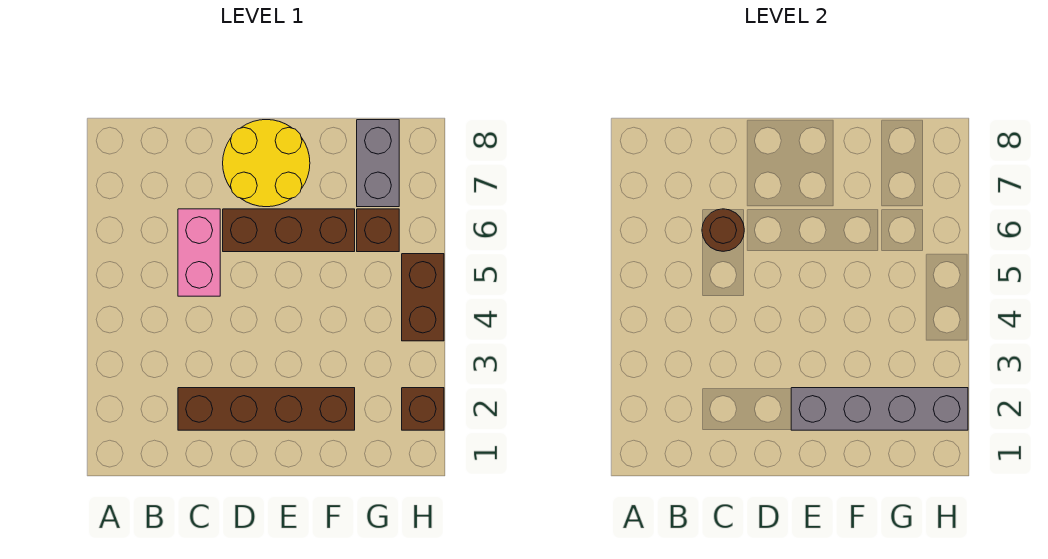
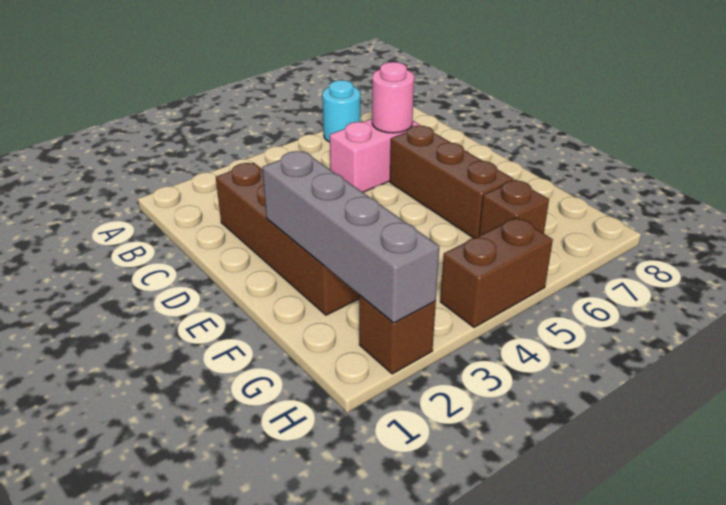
none -> cyan 1x1 round brick [322,80,360,142]
brown 1x1 round brick [702,209,744,251] -> pink 1x1 round brick [372,62,414,133]
yellow 2x2 round brick [223,120,310,207] -> none
grey 1x2 brick [357,120,399,207] -> none

